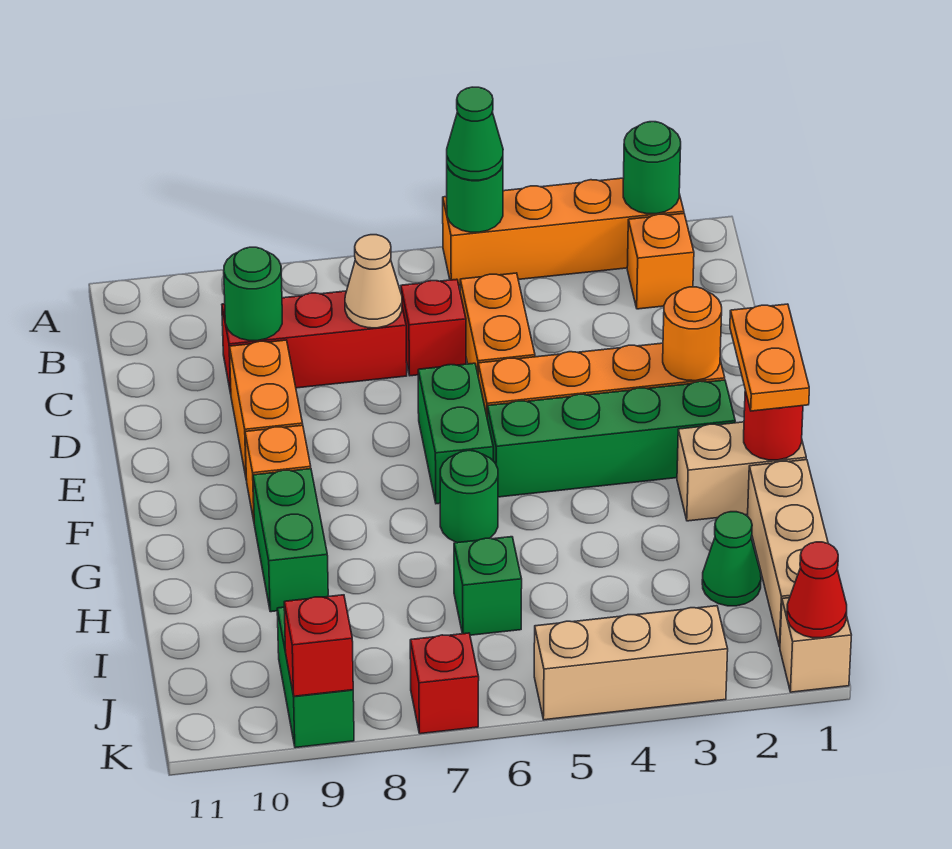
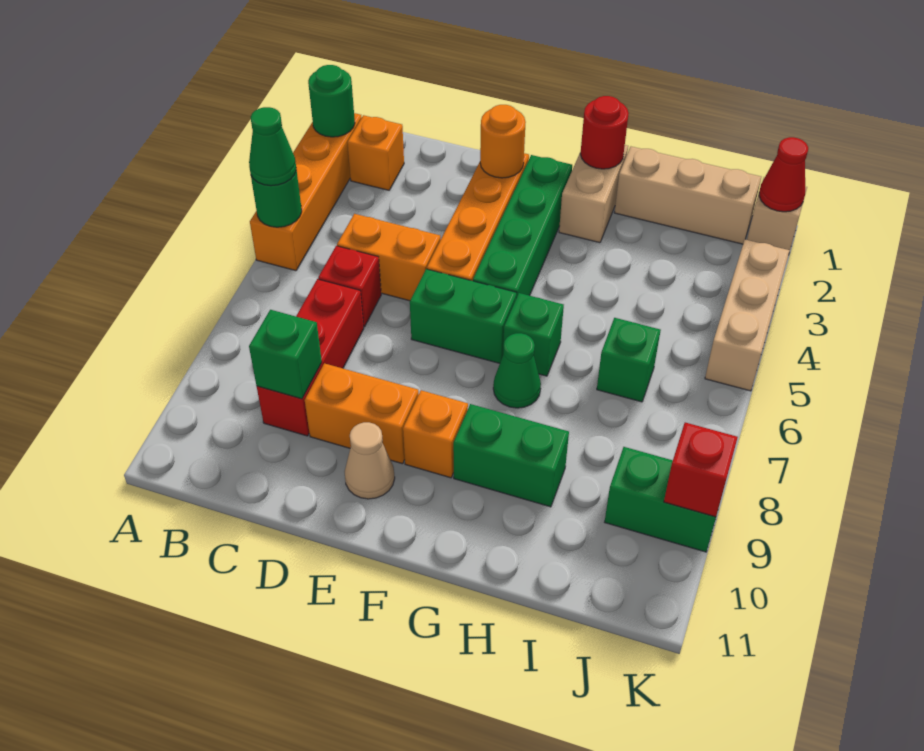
tan 1x1 cone [345,235,402,328] -> tan 1x1 cone moved to [345,422,395,499]
green 1x1 round brick [224,247,282,341] -> green 1x1 brick [249,310,322,399]
orange 1x2 plate [730,304,809,411] -> none
green 1x1 round brick [440,451,498,543] -> green 1x1 brick [503,293,564,376]
green 1x1 cone [702,512,761,606] -> green 1x1 cone moved to [493,333,541,408]
red 1x1 brick [410,633,479,734] -> none

